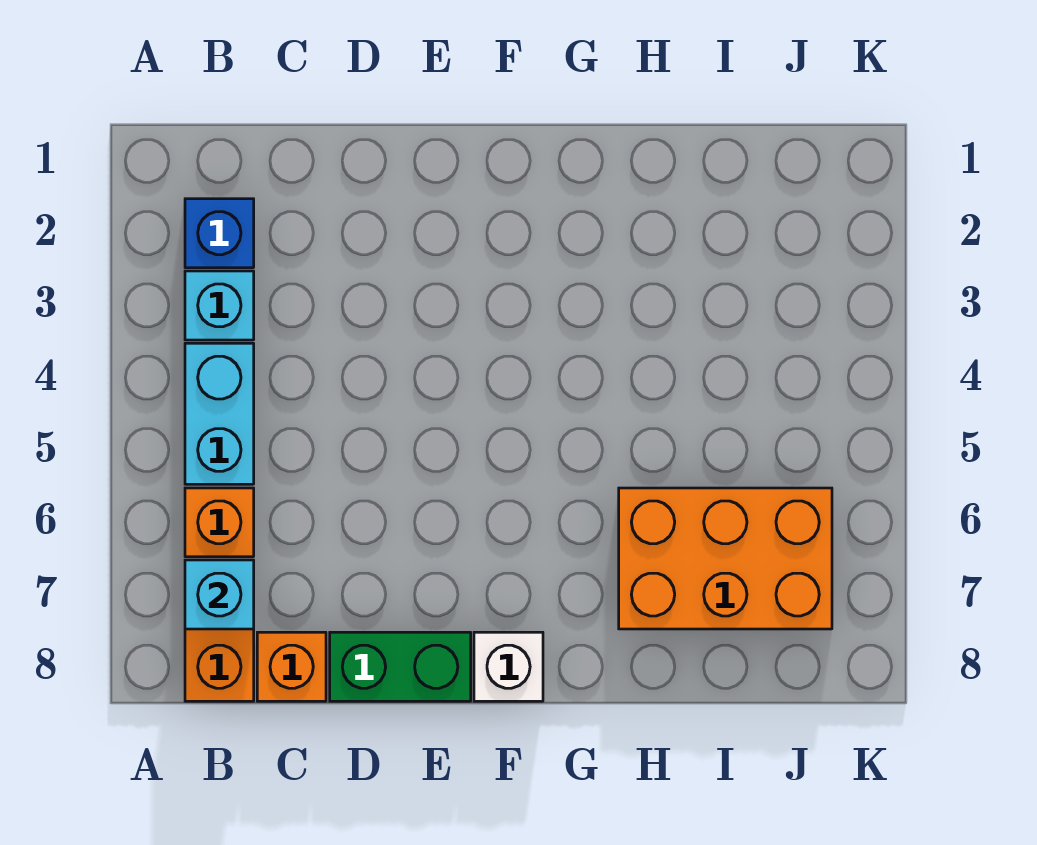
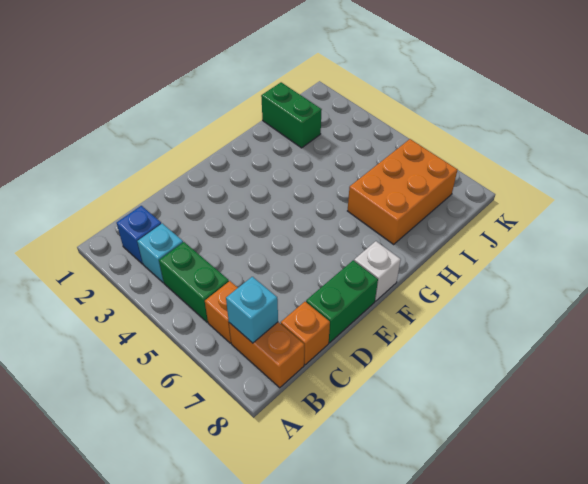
cyan 1x2 brick [185,343,254,484] -> green 1x2 brick [159,242,229,322]
none -> green 1x2 brick [261,82,322,148]

